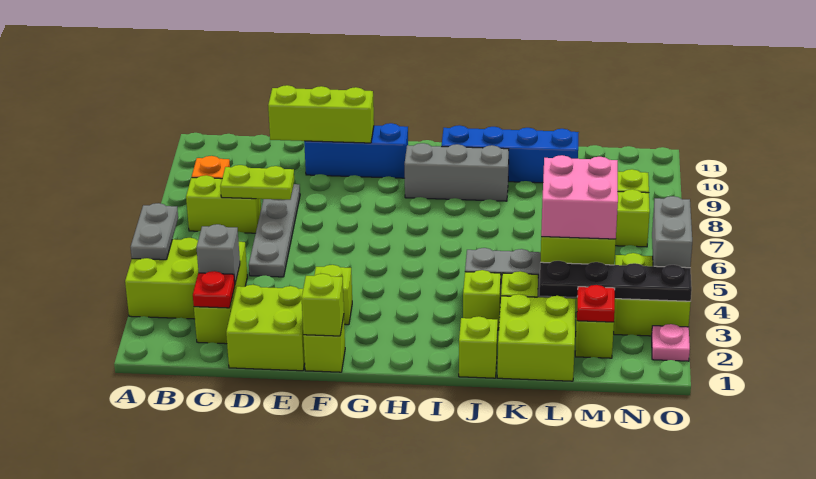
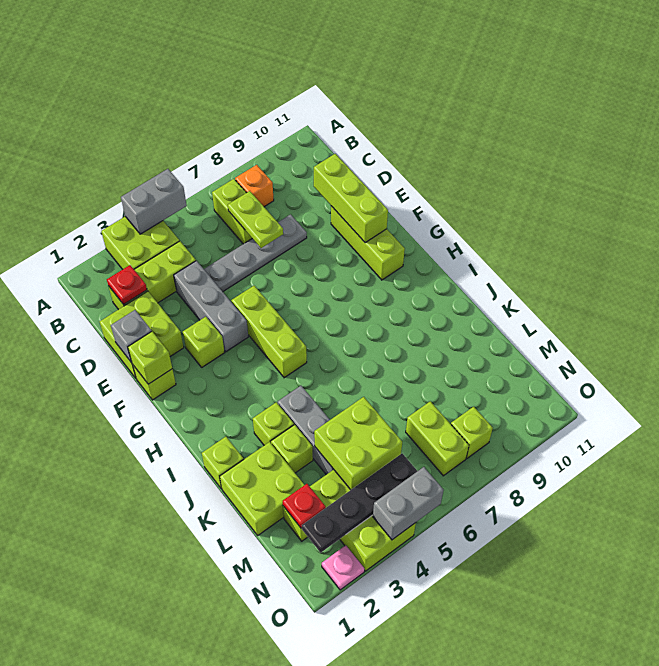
grey 1x2 plate [131,203,178,260] -> grey 1x2 brick [121,169,187,234]
grey 1x1 brick [196,224,240,283] -> grey 1x1 brick moved to [111,310,152,363]
blue 1x3 brick [304,123,408,178] -> lime 1x3 brick [331,206,405,280]
none -> lime 1x3 brick [231,286,307,378]
grey 1x3 brick [404,143,509,201] -> grey 1x3 brick moved to [174,261,248,352]
blue 1x4 brick [441,125,579,183] -> none
black 1x4 plate [539,261,692,301] -> black 1x4 plate turned to [302,454,417,553]
pink 2x2 brick [541,155,618,239] -> none

